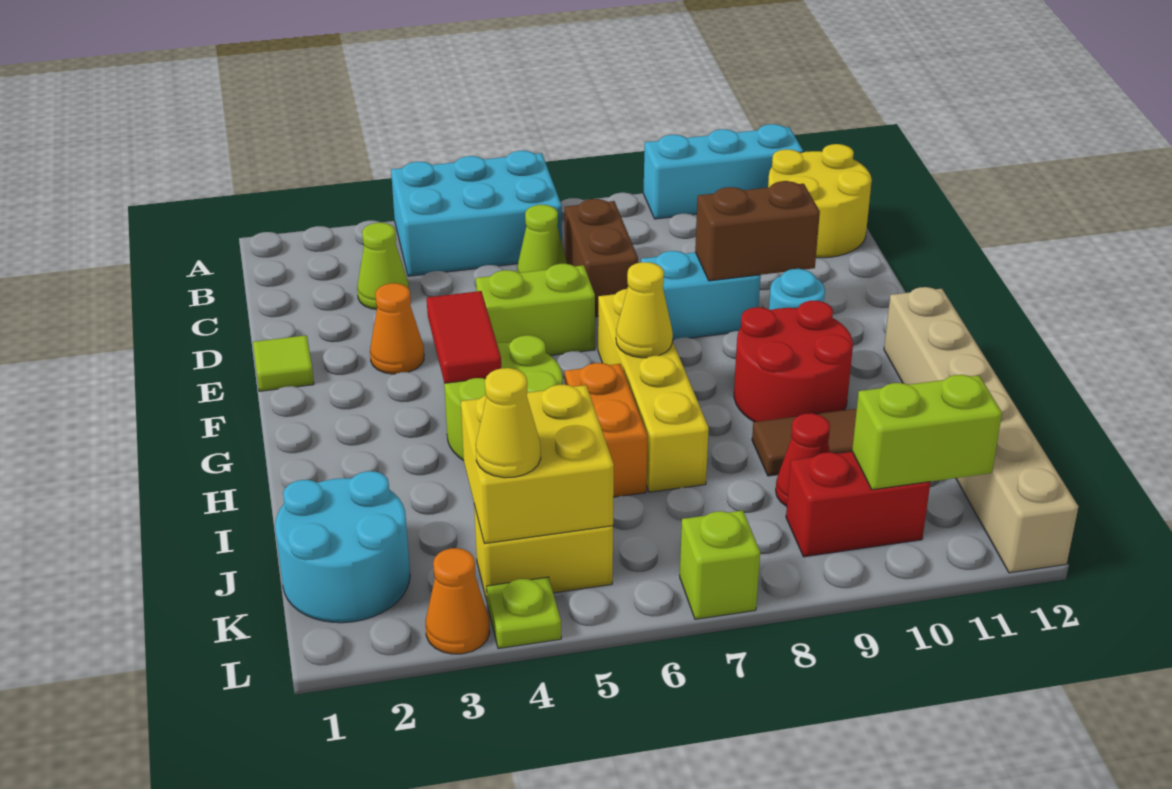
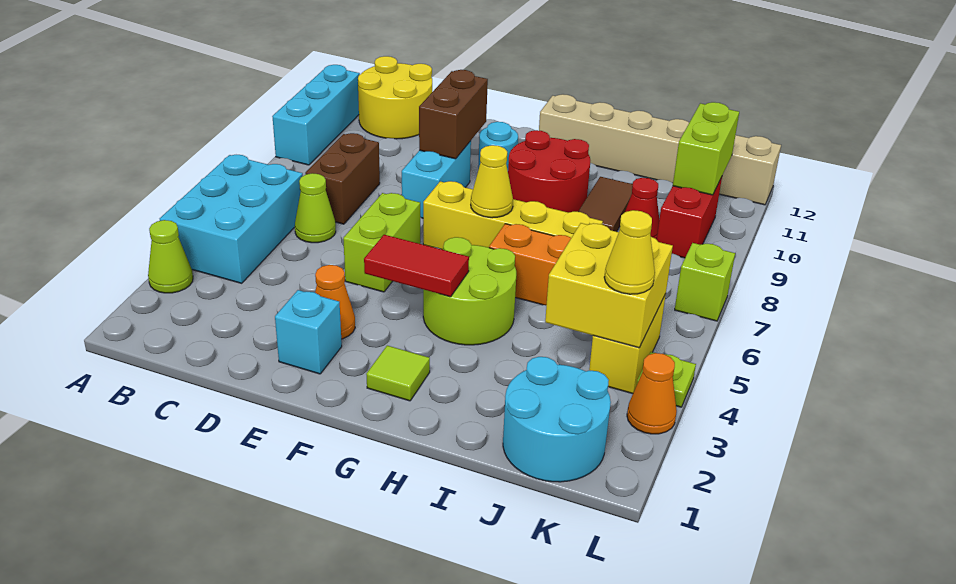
lime 1x1 cone [357,223,409,310] -> lime 1x1 cone moved to [148,220,193,293]
brown 1x2 brick [565,199,638,317] -> brown 1x2 brick turned to [305,133,380,224]
lime 1x1 tile [253,335,314,391] -> lime 1x1 tile moved to [366,346,430,401]
none -> cyan 1x1 brick [275,290,342,374]

